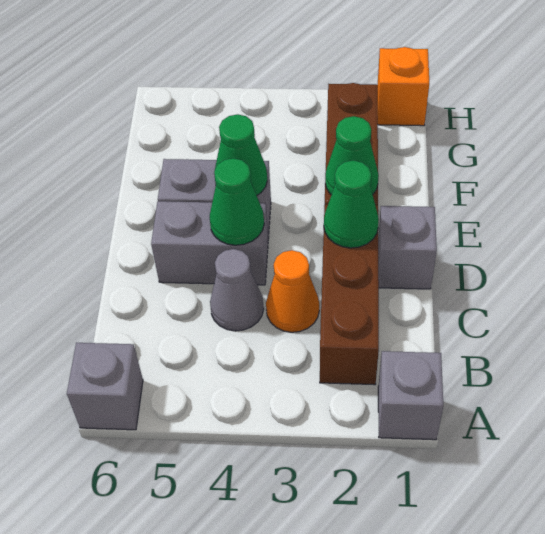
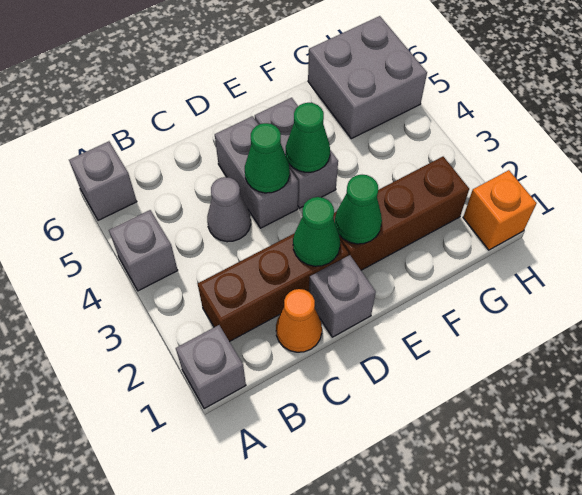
none -> grey 1x1 brick [109,210,178,291]
orange 1x1 cone [266,250,319,332] -> orange 1x1 cone moved to [276,289,322,352]
none -> grey 2x2 brick [308,16,427,139]

